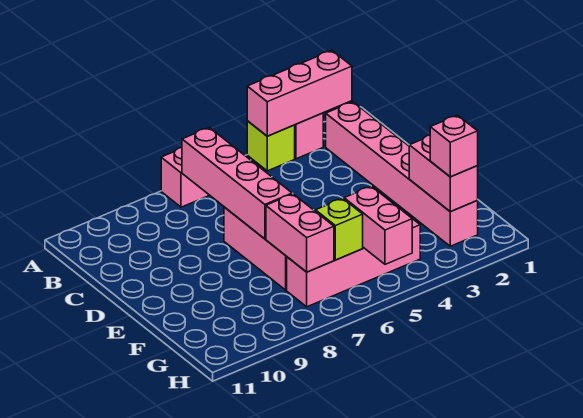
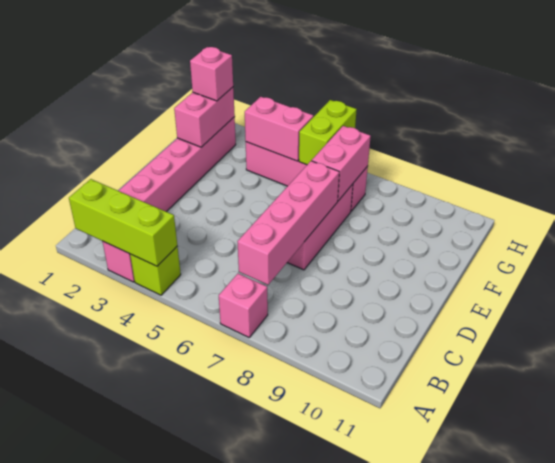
pink 1x3 brick [247,51,352,136] -> lime 1x3 brick [69,179,177,266]
pink 1x2 brick [344,186,412,264] -> pink 1x2 brick turned to [245,97,313,161]
lime 1x1 brick [315,198,363,260] -> lime 1x2 brick [299,100,357,165]

